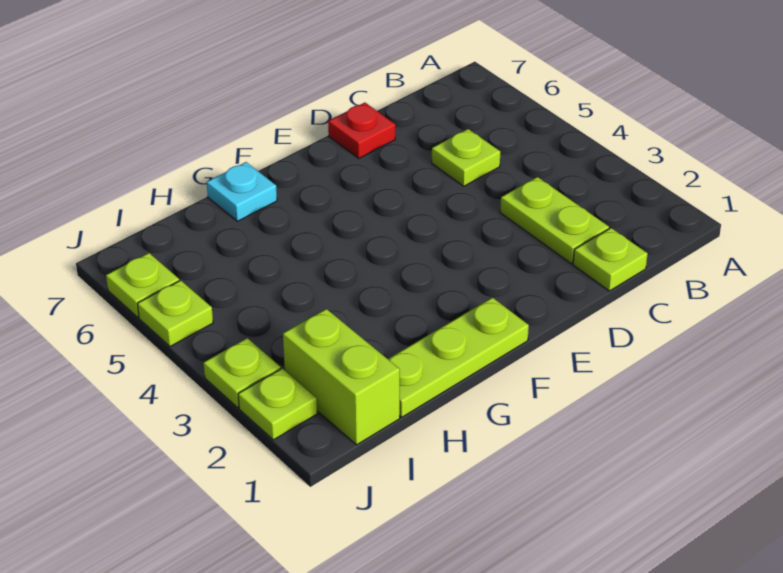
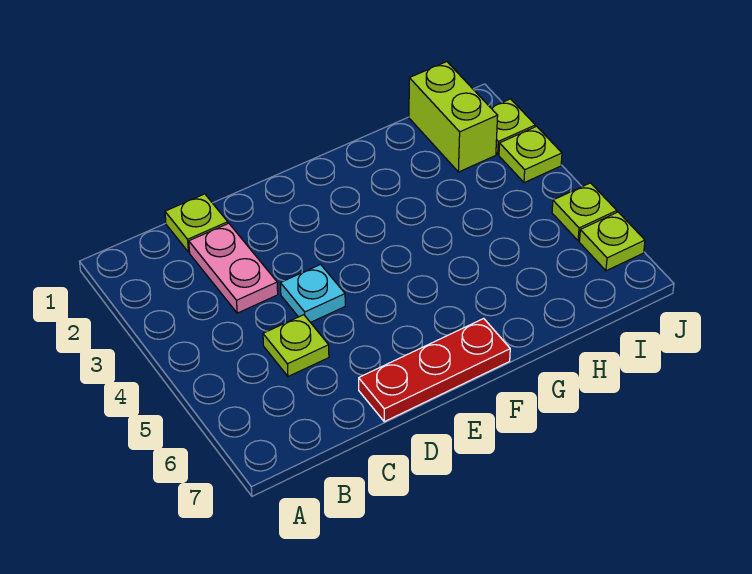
lime 1x2 plate [500,177,609,264] -> pink 1x2 plate [189,223,278,313]
red 1x1 plate [328,103,395,158] -> red 1x3 plate [359,319,510,422]
lime 1x3 plate [388,298,529,417] -> none
cyan 1x1 plate [207,162,277,221] -> cyan 1x1 plate moved to [280,265,345,323]

